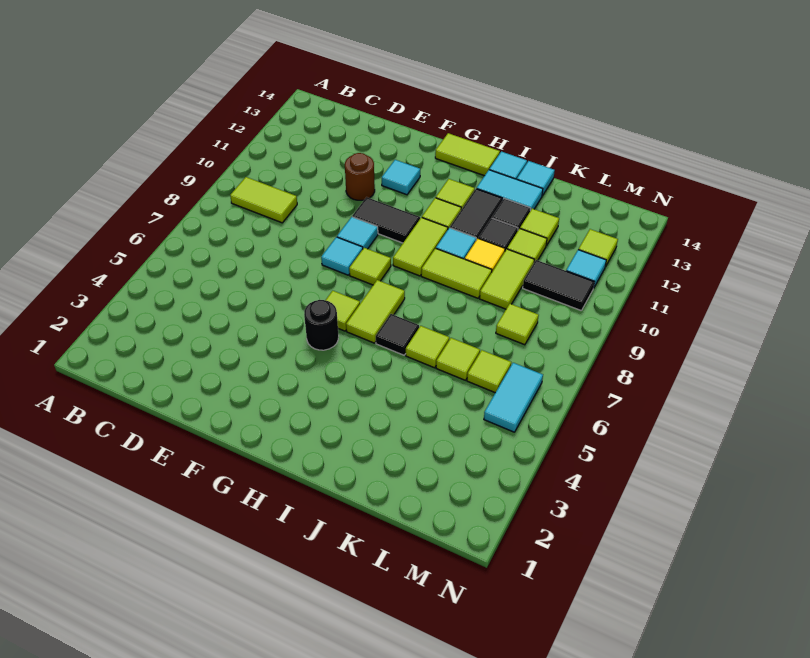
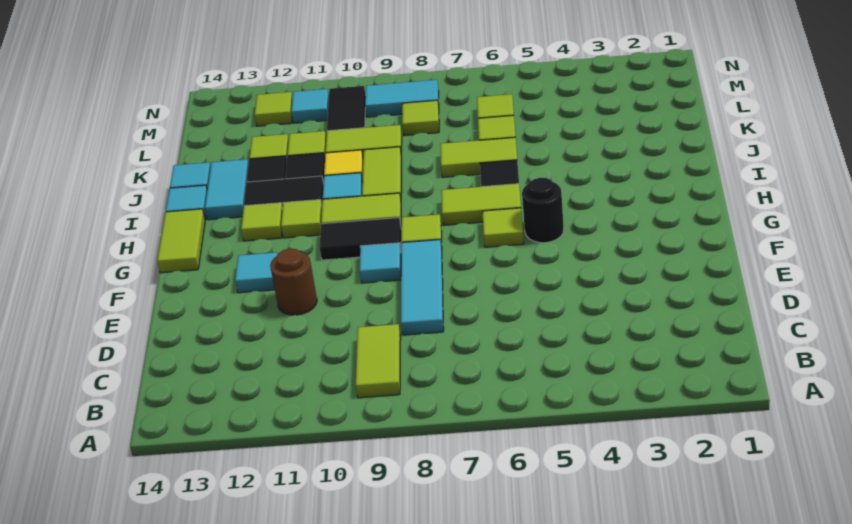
cyan 1x1 tile [321,237,363,275] -> cyan 1x3 tile [401,240,444,335]
black 1x2 tile [352,197,420,243] -> black 1x2 tile turned to [320,218,401,260]
lime 1x1 tile [406,326,449,368] -> lime 1x2 tile [440,137,517,177]
cyan 1x2 tile [484,363,543,432] -> cyan 1x2 tile moved to [365,80,439,117]

